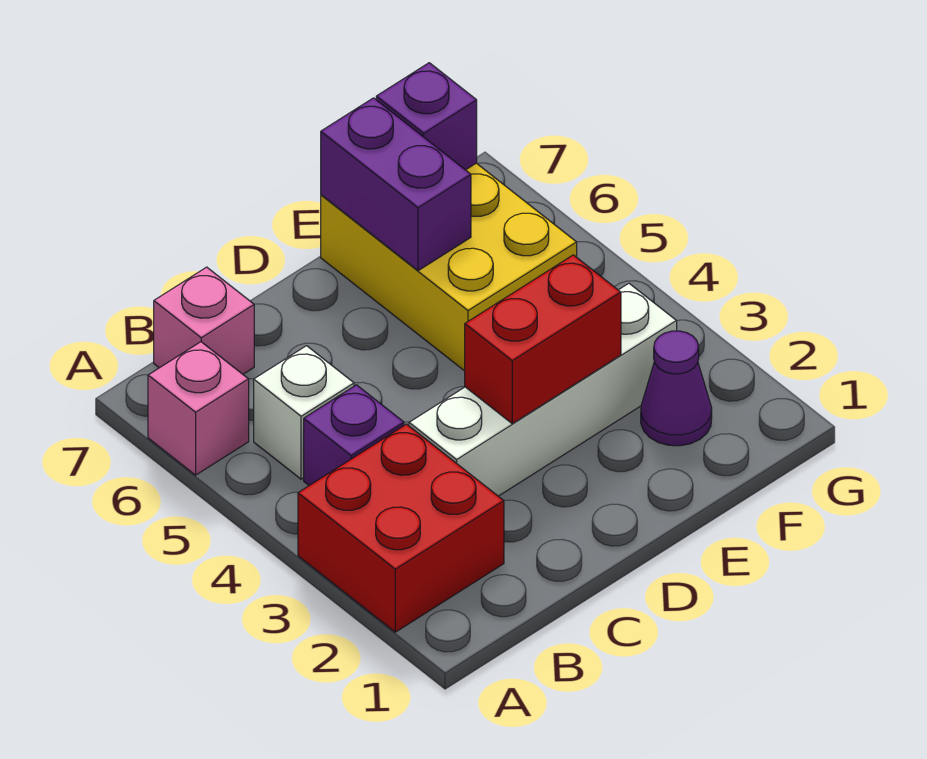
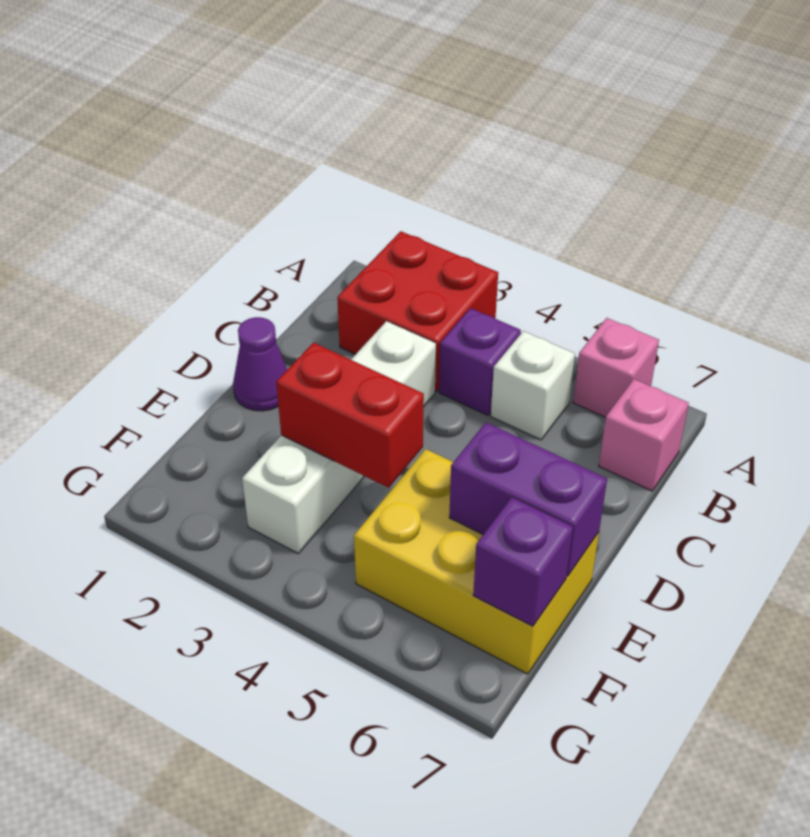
red 1x2 brick [465,255,621,424] -> red 1x2 brick turned to [276,343,424,488]
purple 1x1 cone [641,331,712,446] -> purple 1x1 cone moved to [233,317,287,411]

